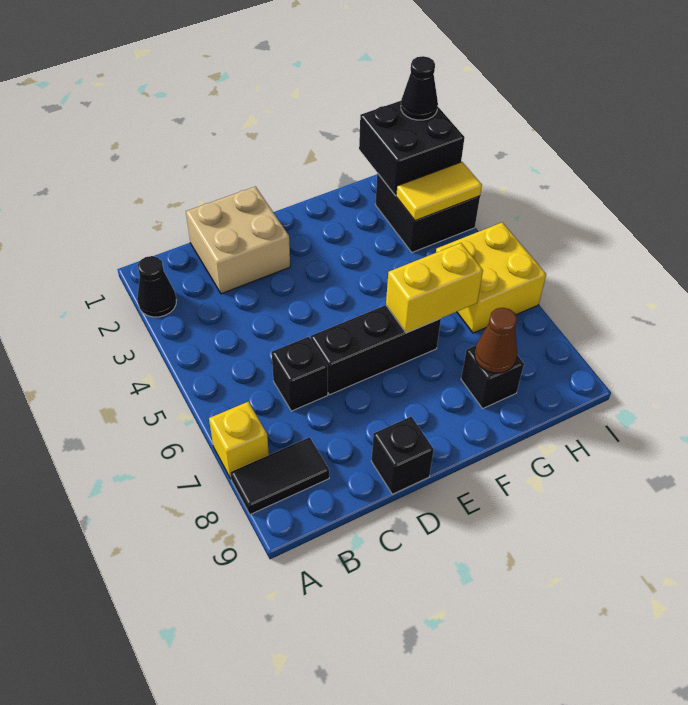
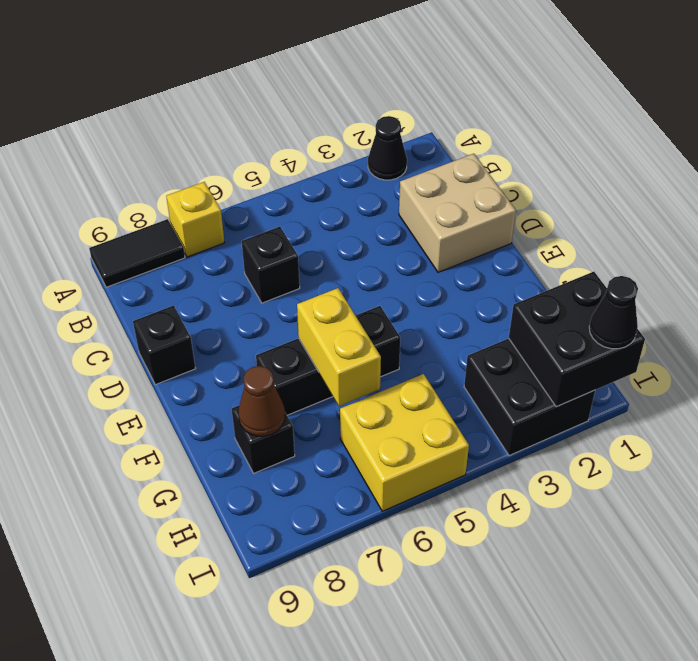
black 1x2 tile [230,437,329,515] -> black 1x2 tile turned to [89,219,185,287]
black 1x3 brick [311,305,441,395] -> black 1x3 brick turned to [256,306,400,415]
yellow 1x2 tile [396,162,482,221] -> none

